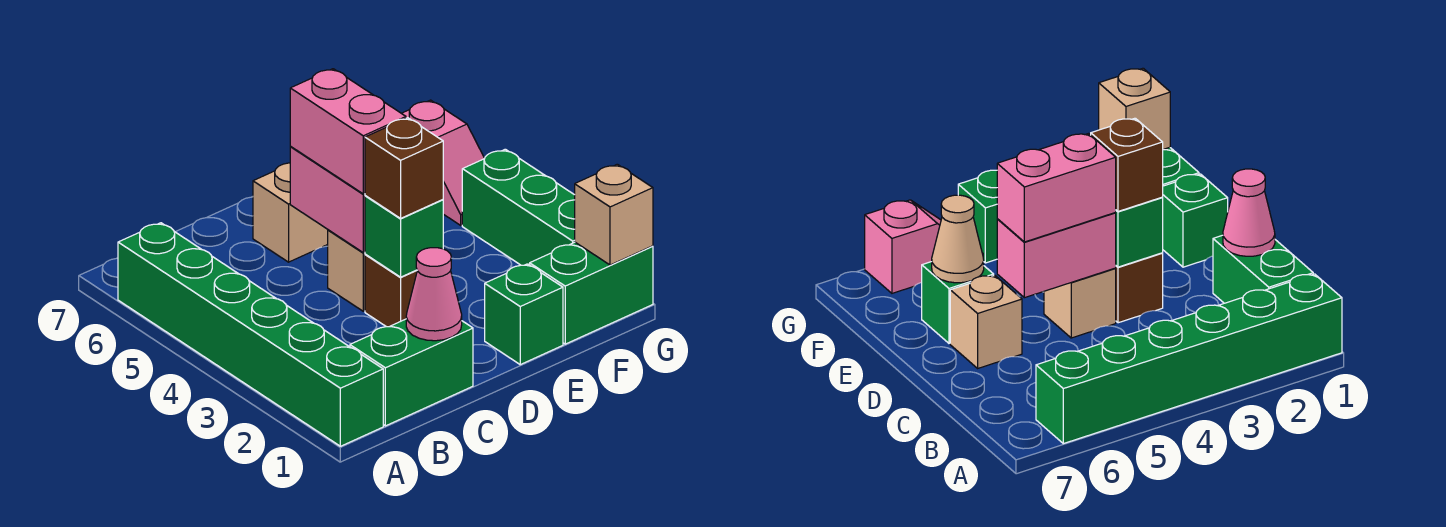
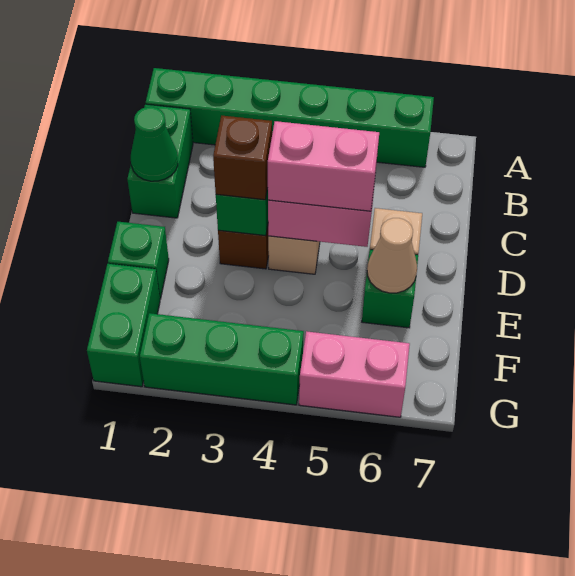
pink 1x1 cone [406,248,462,341] -> green 1x1 cone [131,107,178,181]
tan 1x1 brick [575,164,653,265] -> none
pink 1x2 slope [402,100,485,225] -> pink 1x2 brick [299,331,410,417]

